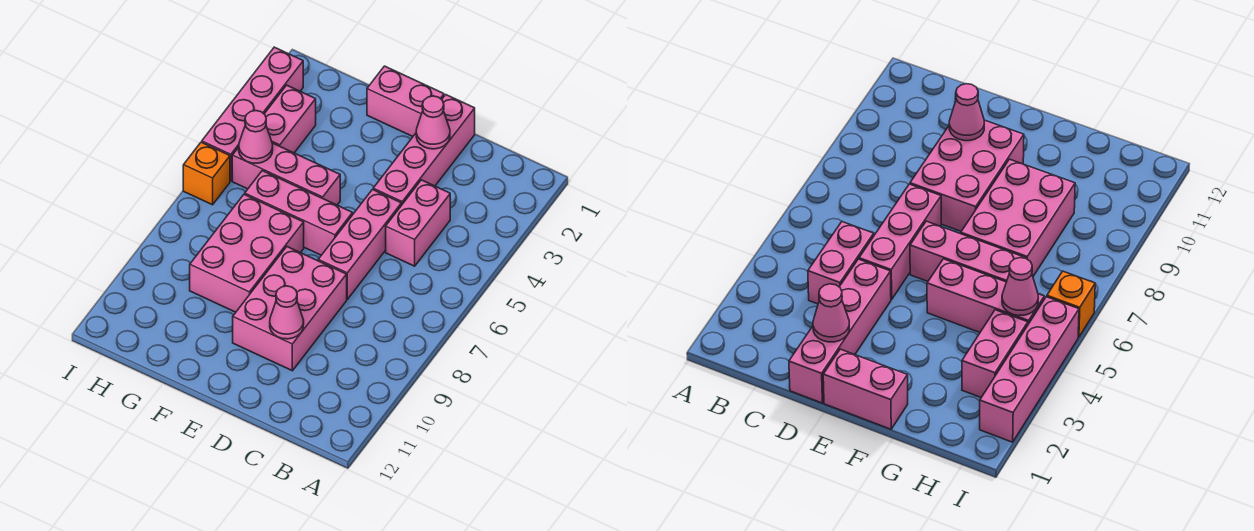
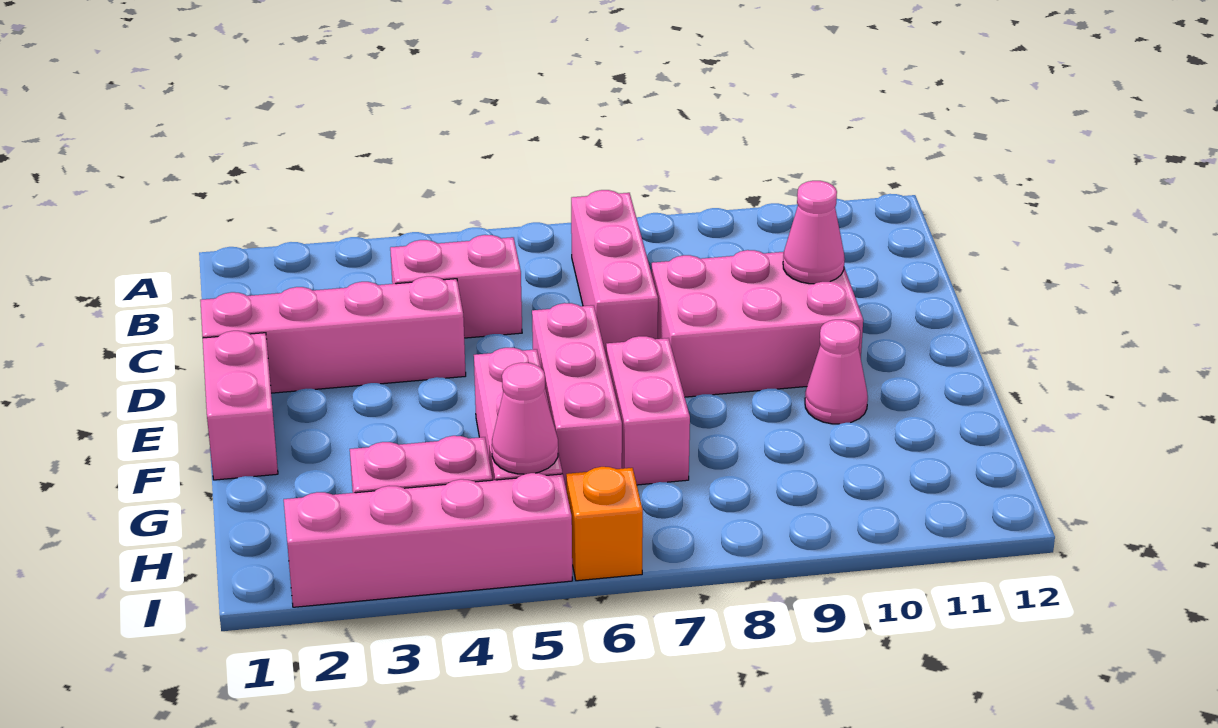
pink 1x1 cone [416,96,450,149] -> pink 1x1 cone moved to [805,320,868,424]
pink 1x3 brick [318,190,402,299] -> pink 1x3 brick turned to [571,190,658,354]
pink 2x3 brick [190,194,304,312] -> pink 1x2 brick [606,336,690,485]

